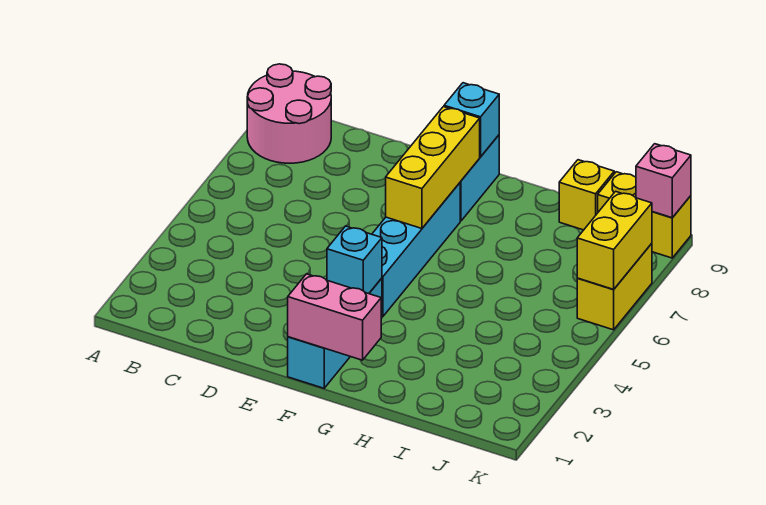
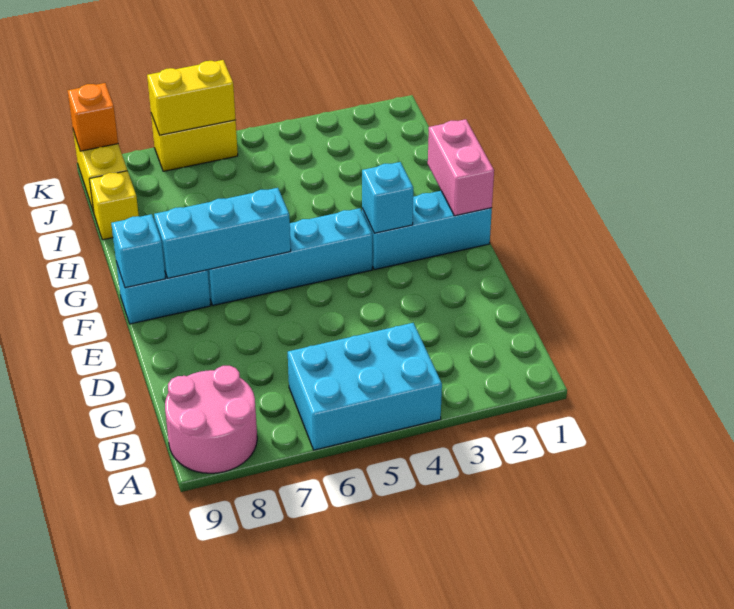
none -> cyan 2x3 brick [288,323,442,450]
yellow 1x3 brick [386,107,480,228] -> cyan 1x3 brick [154,188,291,278]
pink 1x1 brick [636,144,691,218] -> orange 1x1 brick [67,83,118,151]

